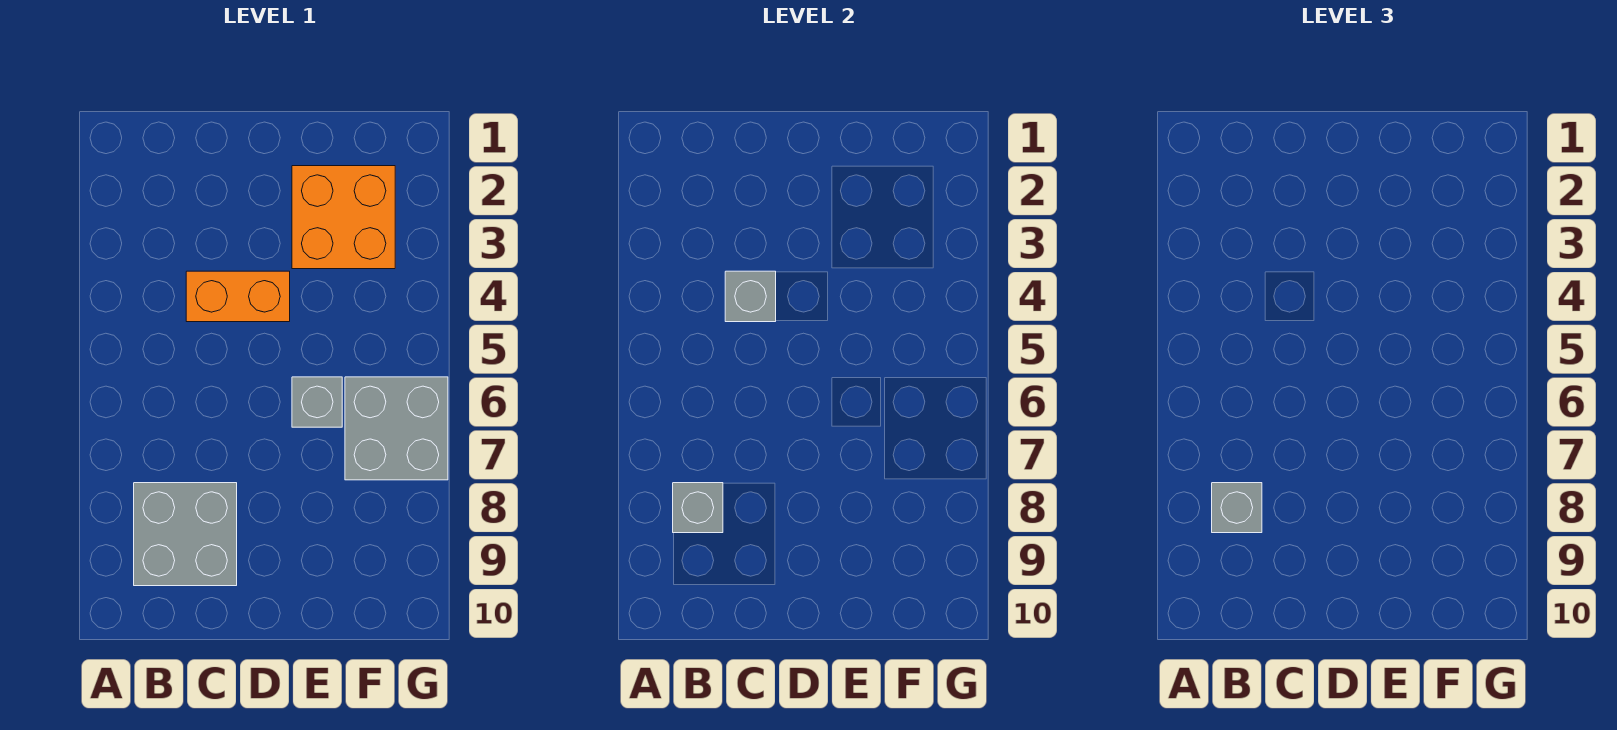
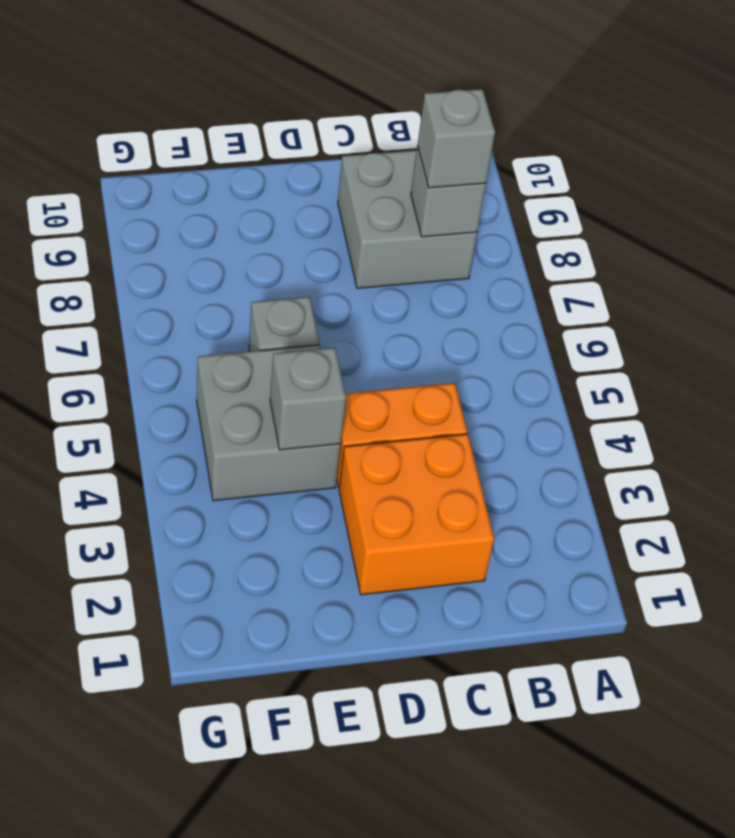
grey 1x1 brick [725,271,776,322] -> grey 1x1 brick moved to [270,348,346,450]
orange 2x2 brick [292,166,395,269] -> orange 2x2 brick moved to [339,434,494,595]
grey 2x2 brick [345,377,448,480] -> grey 2x2 brick moved to [197,345,341,501]

